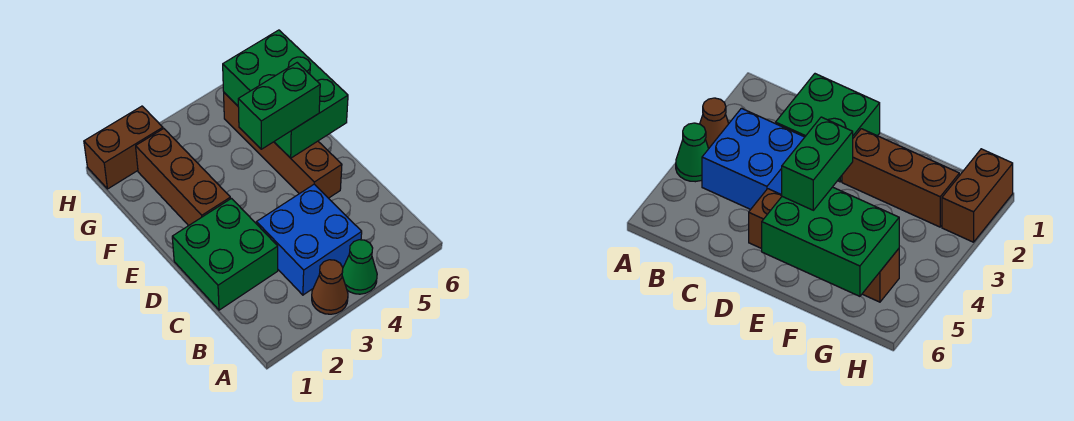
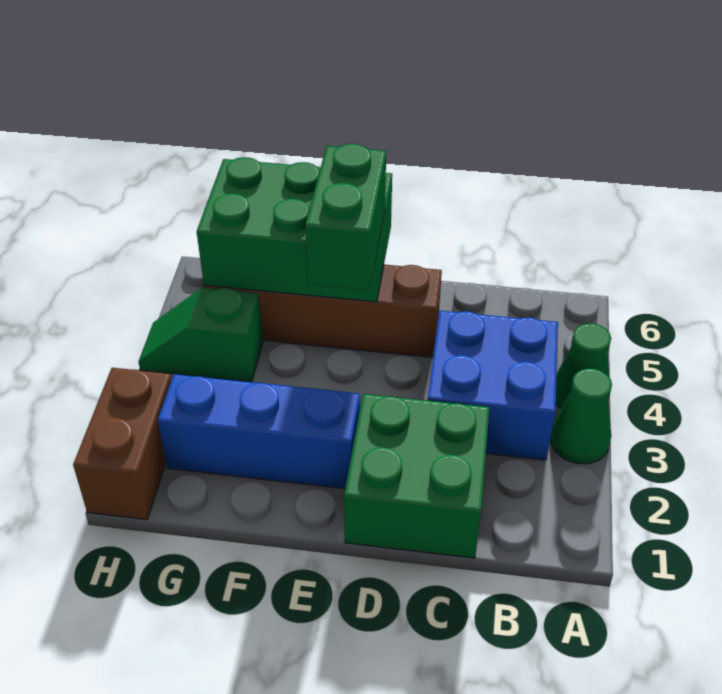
brown 1x1 cone [312,260,348,314] -> green 1x1 cone [550,368,612,464]
brown 1x3 brick [136,129,230,226] -> blue 1x3 brick [158,374,360,488]
none -> green 1x2 slope [139,288,263,382]

